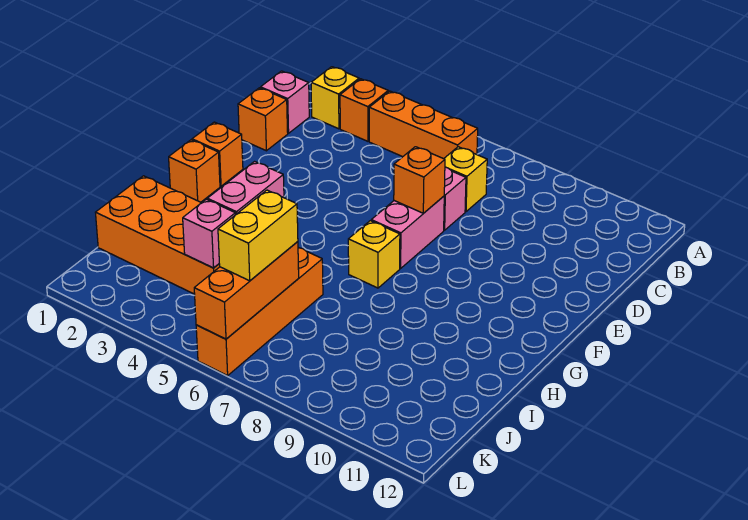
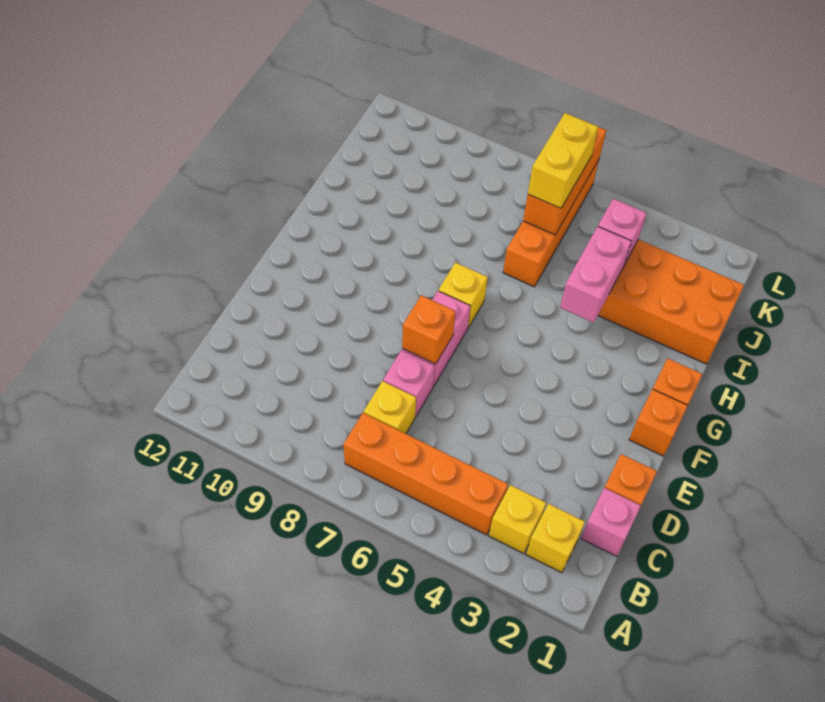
orange 1x1 brick [340,79,388,141] -> yellow 1x1 brick [489,485,546,554]
orange 1x3 brick [369,91,478,159] -> orange 1x4 brick [344,413,508,535]

